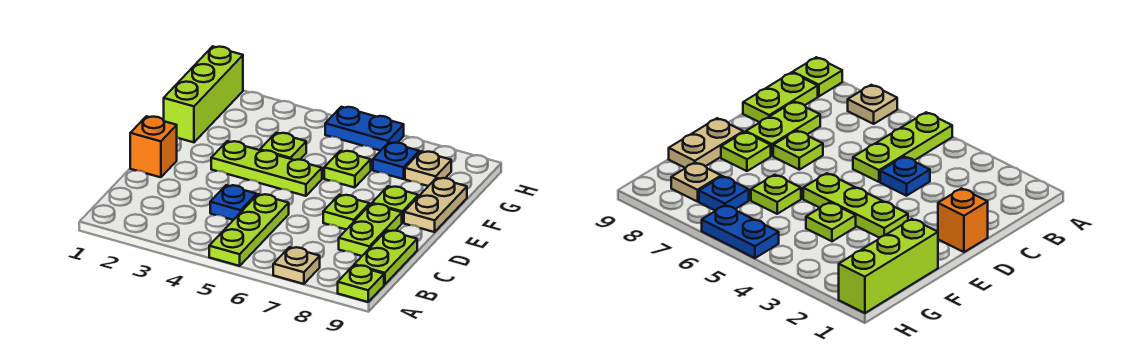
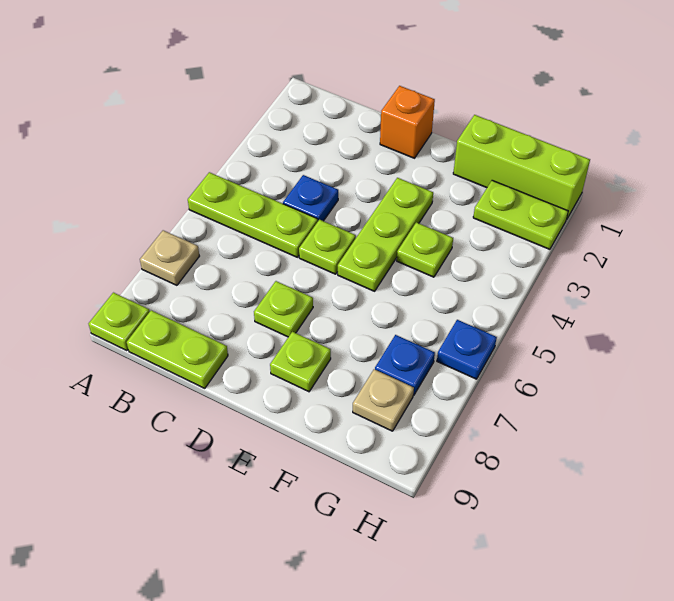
lime 1x2 plate [339,204,402,256] -> lime 1x2 plate moved to [473,180,568,249]
tan 1x2 plate [404,178,467,232] -> none
lime 1x1 plate [324,151,371,188] -> lime 1x1 plate moved to [299,220,356,274]
blue 1x2 plate [325,107,404,151] -> blue 1x1 plate [437,320,497,379]

